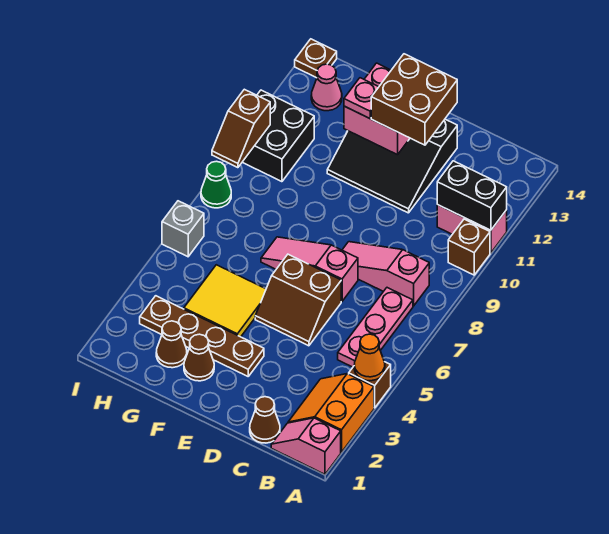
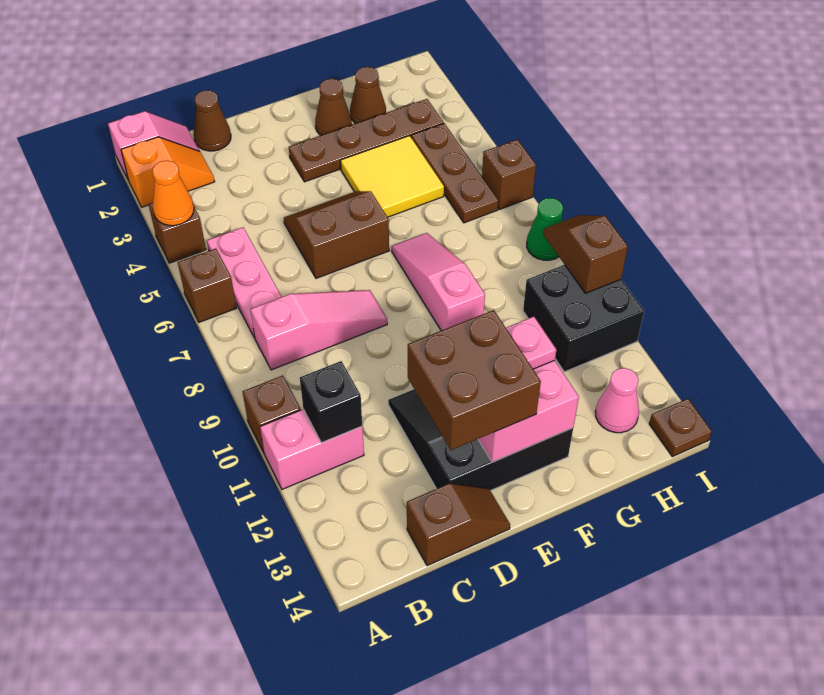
orange 2x2 slope [288,374,374,452] -> orange 1x2 slope [121,137,215,207]
none -> brown 1x1 brick [178,249,236,322]
black 1x2 brick [437,161,507,230] -> black 1x1 brick [300,361,362,443]
none -> brown 1x2 slope [407,483,510,566]
pink 1x3 slope [261,237,358,301] -> pink 1x3 slope turned to [392,233,485,331]
none -> brown 1x3 plate [411,123,498,223]
grey 1x1 brick [162,201,204,257] -> brown 1x1 brick [482,139,536,210]

